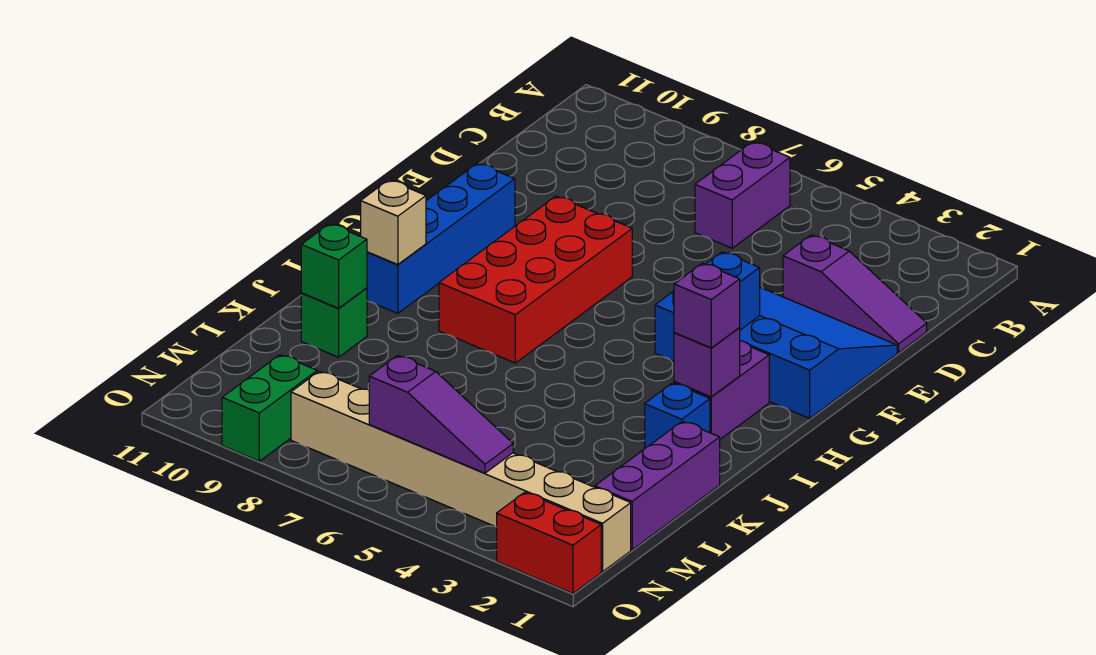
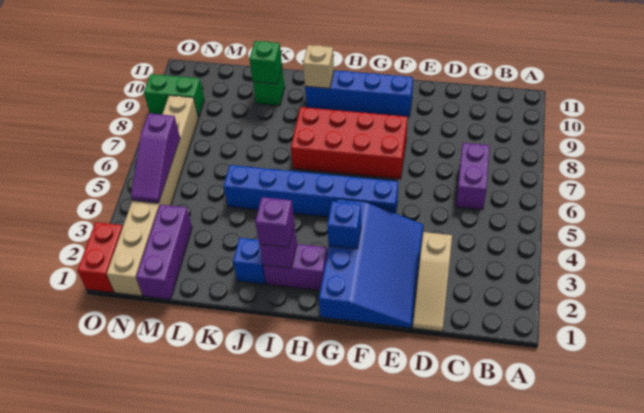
purple 1x2 brick [695,142,790,248] -> purple 1x2 brick turned to [456,143,490,210]
purple 1x3 slope [783,235,927,353] -> tan 1x3 slope [413,232,452,332]
none -> blue 1x6 brick [224,165,398,217]
purple 1x3 brick [595,421,720,550] -> purple 1x3 brick turned to [136,205,192,299]

